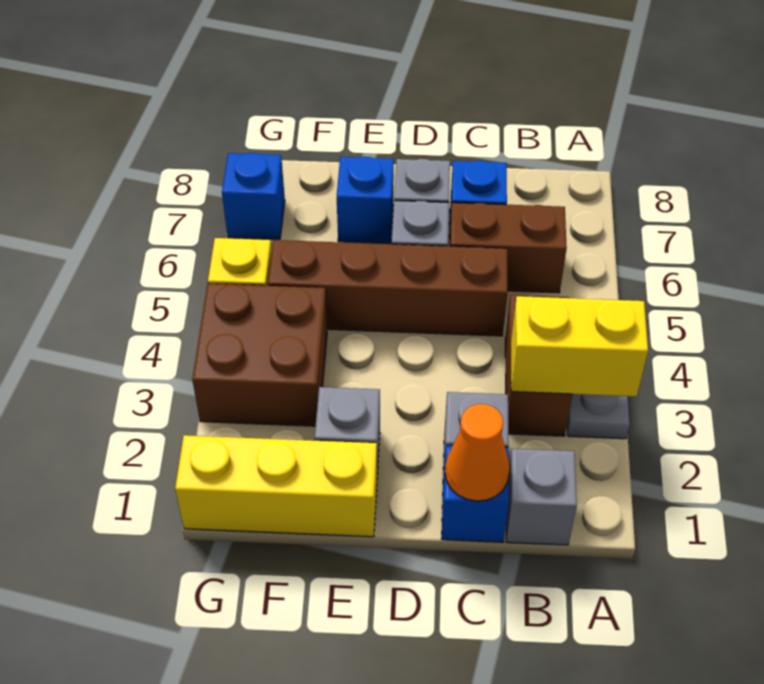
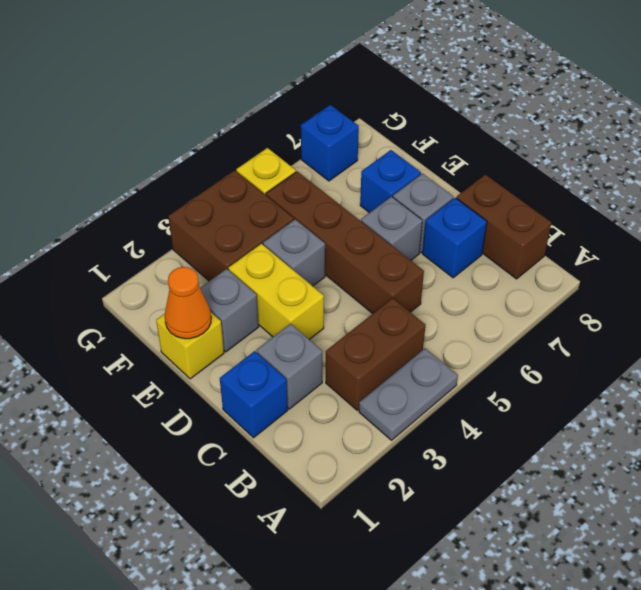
yellow 1x2 brick [511,296,648,396] -> yellow 1x2 brick moved to [229,244,324,340]
grey 1x1 brick [506,449,577,545] -> grey 1x1 brick moved to [263,219,325,286]
brown 1x2 brick [449,203,567,293] -> brown 1x2 brick moved to [456,175,551,279]
orange 1x1 cone [445,404,510,501] -> orange 1x1 cone moved to [165,267,211,339]
yellow 1x3 brick [175,435,377,537] -> yellow 1x1 brick [156,313,224,379]

